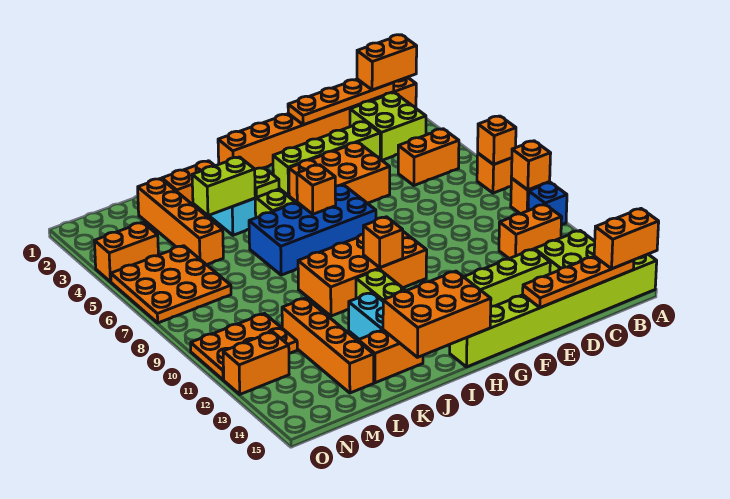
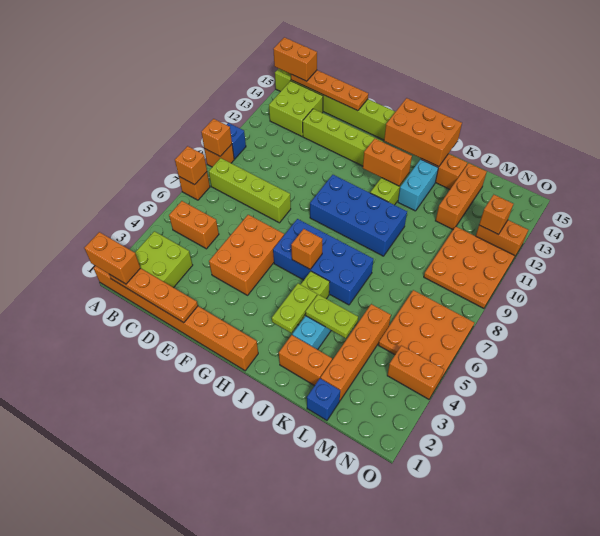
orange 1x2 brick [499,204,562,259] -> orange 1x2 brick moved to [363,139,412,186]
lime 1x4 brick [273,121,380,196] -> lime 1x4 brick moved to [209,158,291,223]
orange 2x3 brick [289,142,390,203] -> orange 2x3 brick turned to [209,215,284,295]
orange 2x4 brick [298,232,427,316] -> blue 2x4 brick [310,175,407,256]
orange 1x1 brick [363,217,403,268] -> orange 1x1 brick moved to [479,195,513,235]
lime 1x1 plate [255,168,279,197] -> lime 1x2 plate [272,283,317,333]
lime 1x2 brick [192,157,255,216] -> lime 1x2 plate [306,295,358,338]
none -> blue 1x1 brick [307,378,340,420]
orange 1x4 brick [282,298,374,393] -> orange 1x3 brick [436,163,487,229]
orange 2x3 plate [191,314,297,380] -> orange 3x3 plate [424,227,515,308]

